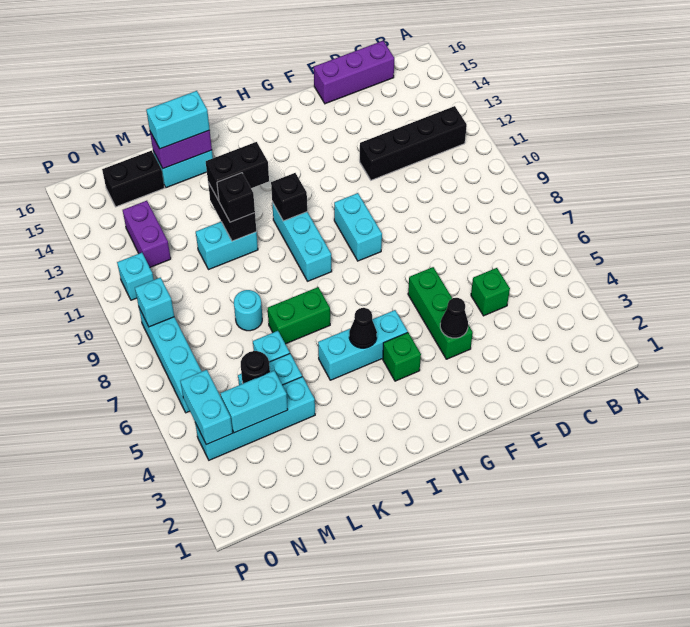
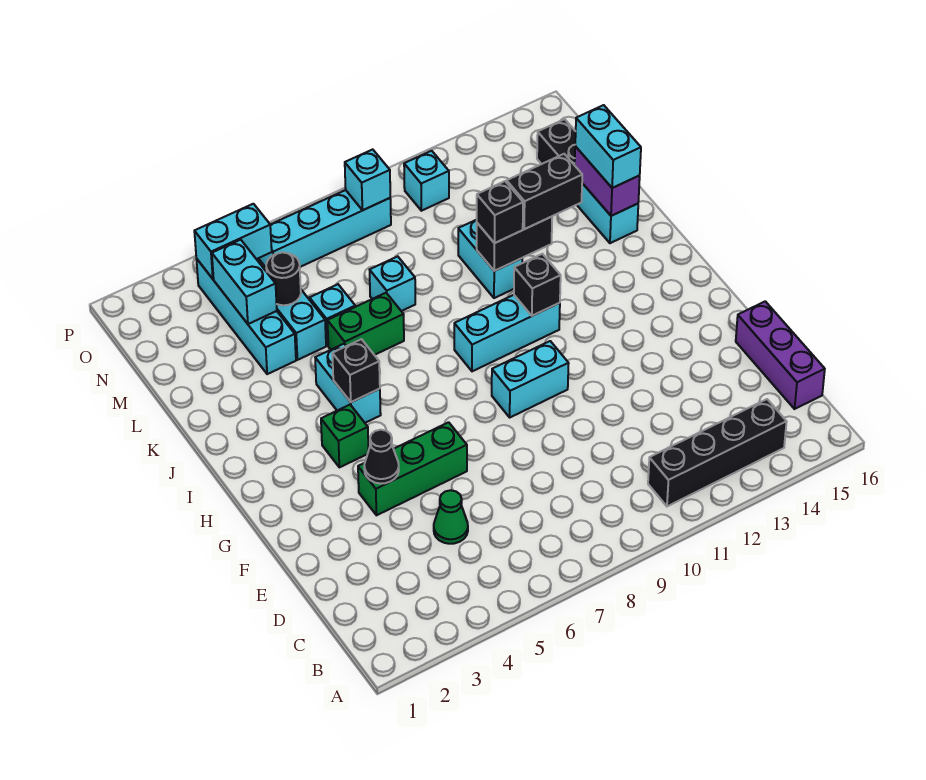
black 1x4 brick [360,106,467,180] -> black 1x4 brick turned to [648,399,787,506]
green 1x1 brick [471,268,510,316] -> green 1x1 cone [434,490,468,544]
cyan 1x3 brick [318,310,408,380] -> cyan 1x2 brick [315,344,381,423]
black 1x1 cone [349,308,377,348] -> black 1x1 brick [332,339,380,402]
green 1x2 brick [267,287,330,344] -> green 1x2 brick turned to [327,293,404,355]
black 1x2 brick [206,142,269,201] -> black 1x2 brick turned to [507,154,582,229]
cyan 1x1 round brick [234,290,262,331] -> cyan 1x1 brick [370,256,415,311]
purple 1x2 brick [123,201,171,267] -> none

